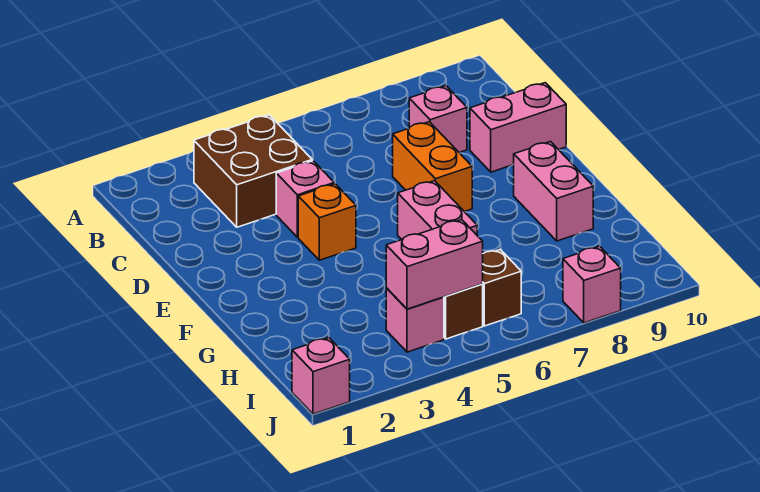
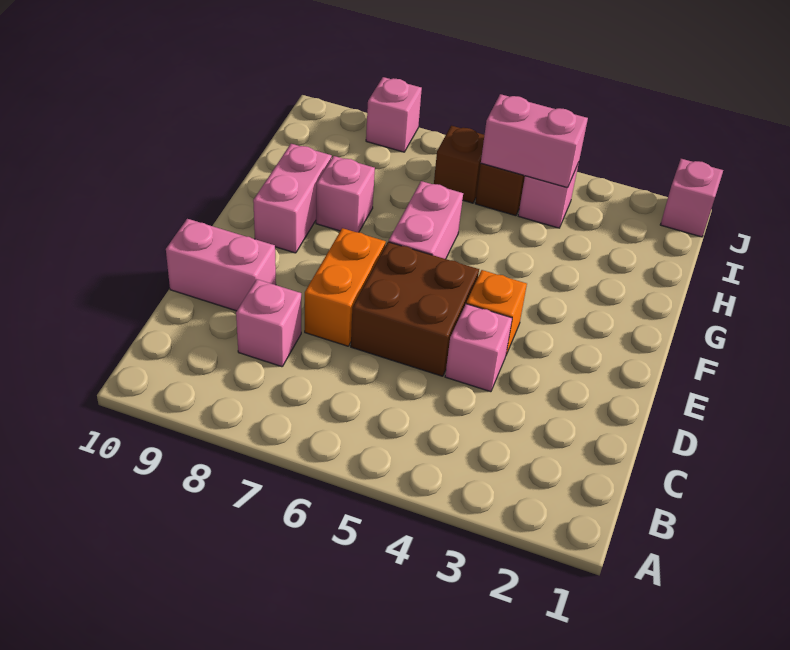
brown 2x2 brick [194,115,312,227] -> brown 2x2 brick moved to [351,242,479,376]
none -> pink 1x1 brick [316,156,375,232]

